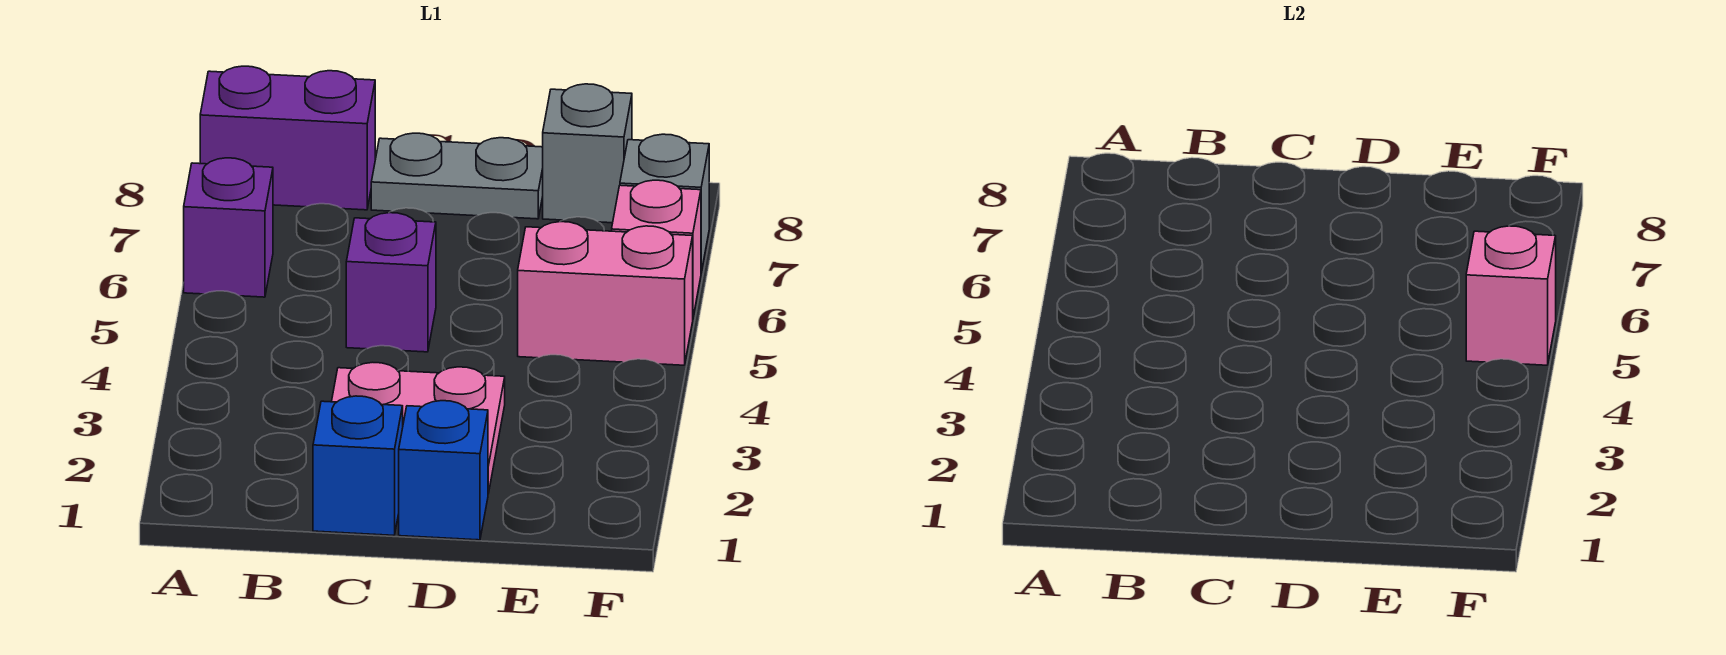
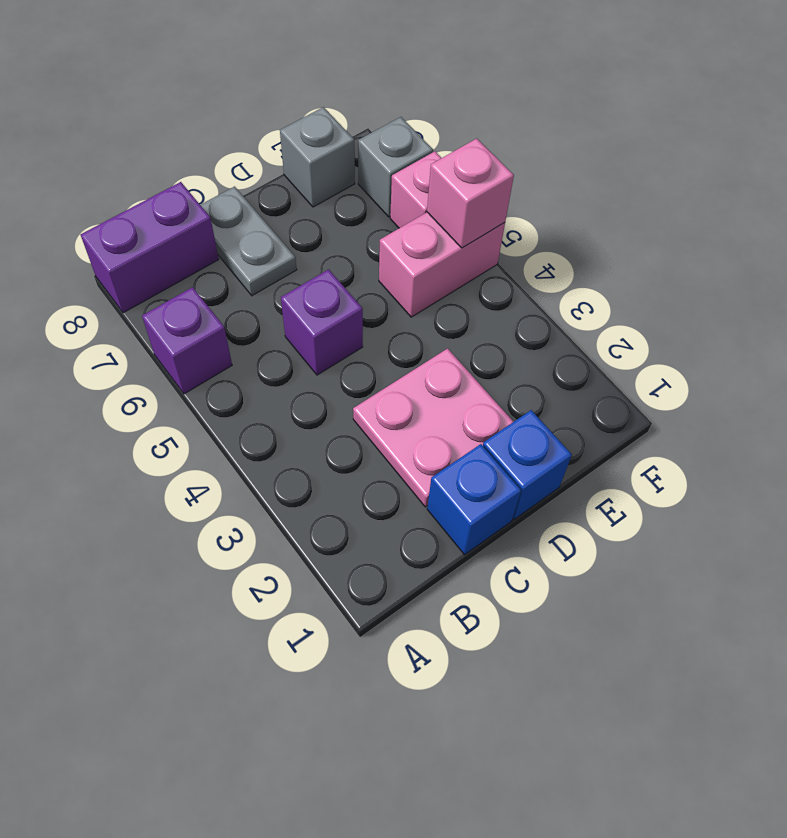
grey 1x2 plate [371,133,543,219] -> grey 1x2 plate turned to [201,186,297,296]

